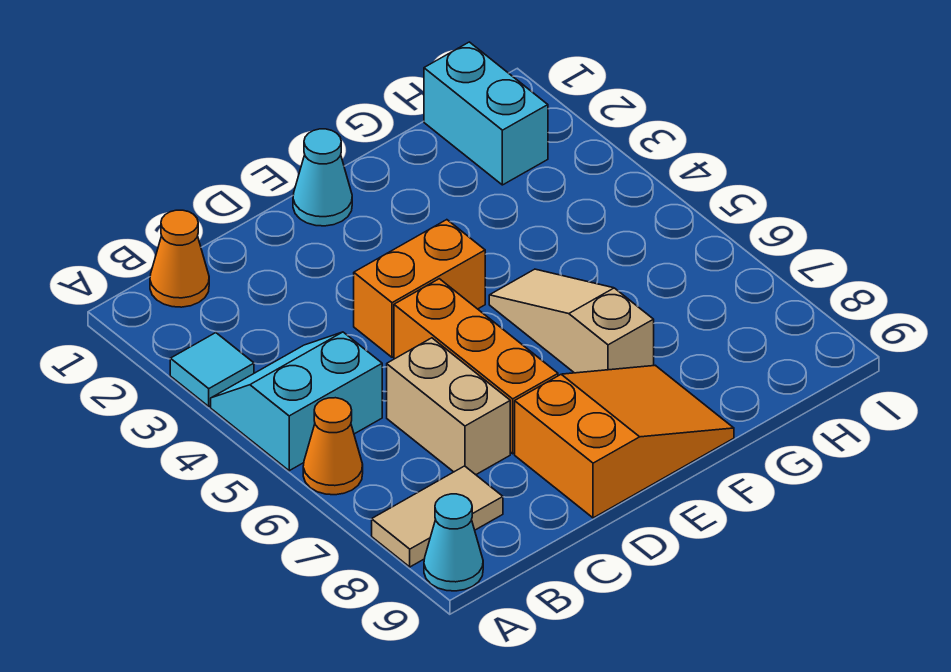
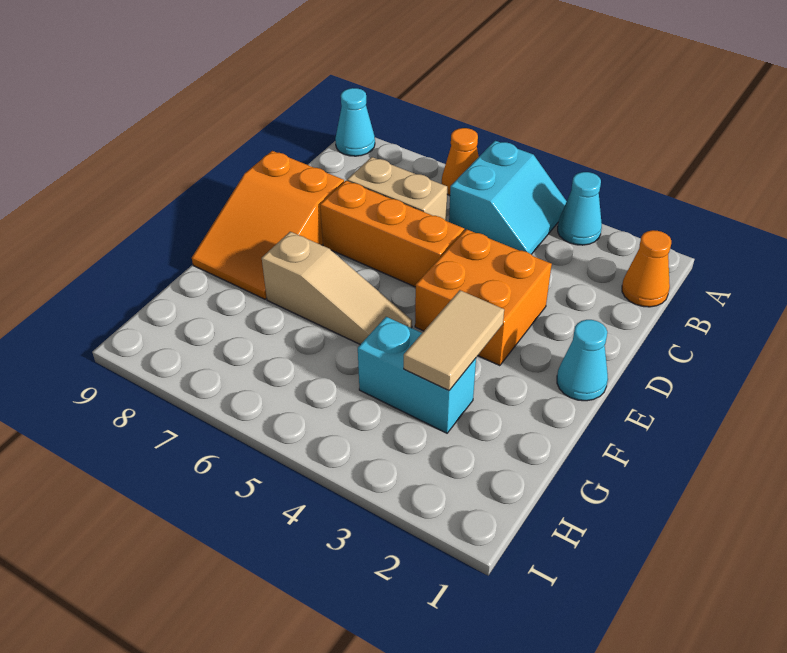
cyan 1x1 tile [170,333,254,406] -> cyan 1x1 cone [558,172,602,245]
tan 1x2 tile [372,466,503,567] -> tan 1x2 tile moved to [404,290,504,390]
orange 1x2 brick [354,220,485,357] -> orange 2x2 brick [415,229,552,366]
cyan 1x2 brick [424,42,548,185] -> cyan 1x2 brick moved to [358,317,476,433]

